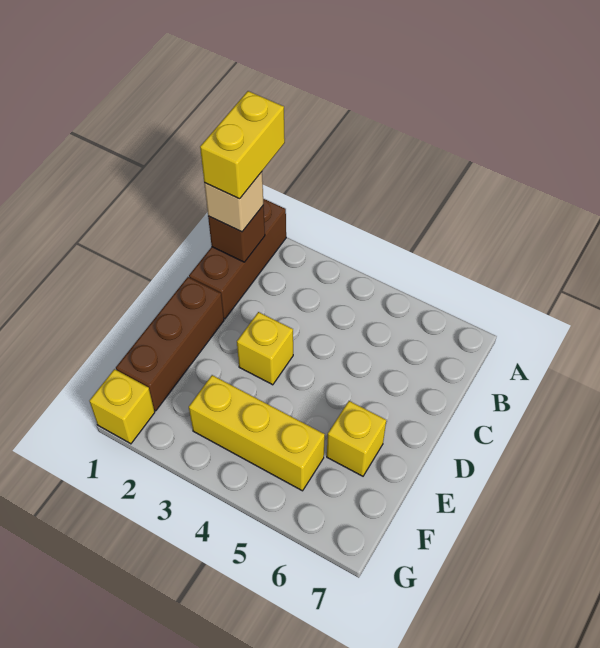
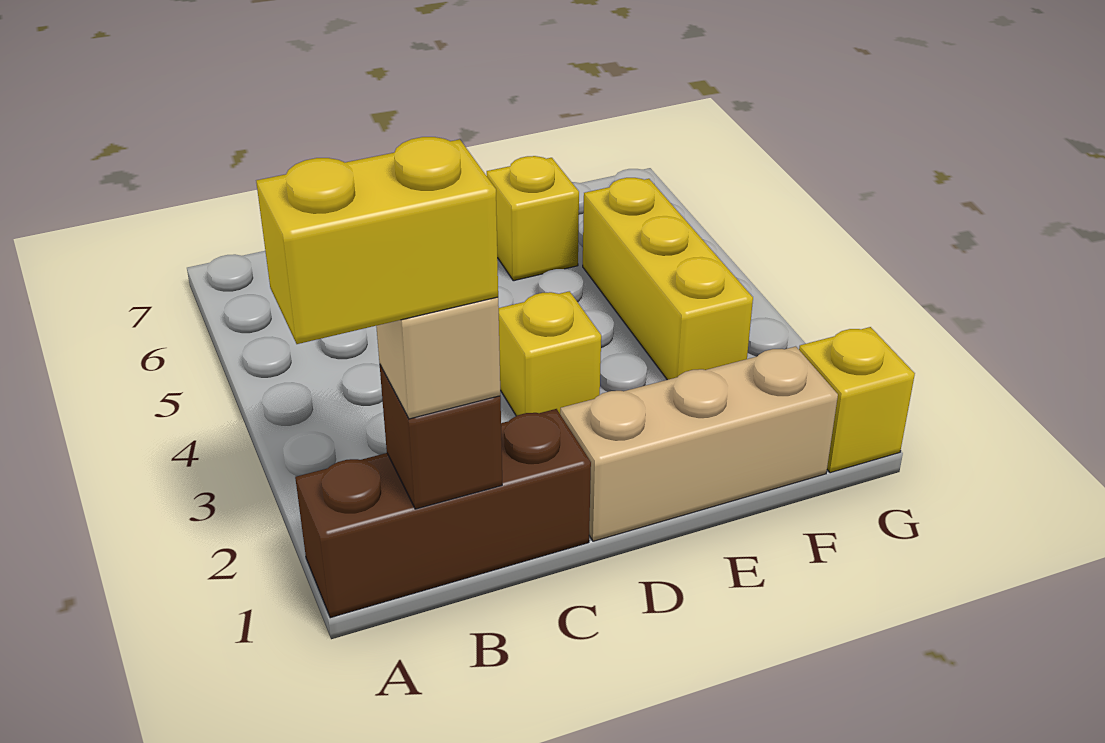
brown 1x3 brick [116,277,224,411] -> tan 1x3 brick [560,346,838,541]

